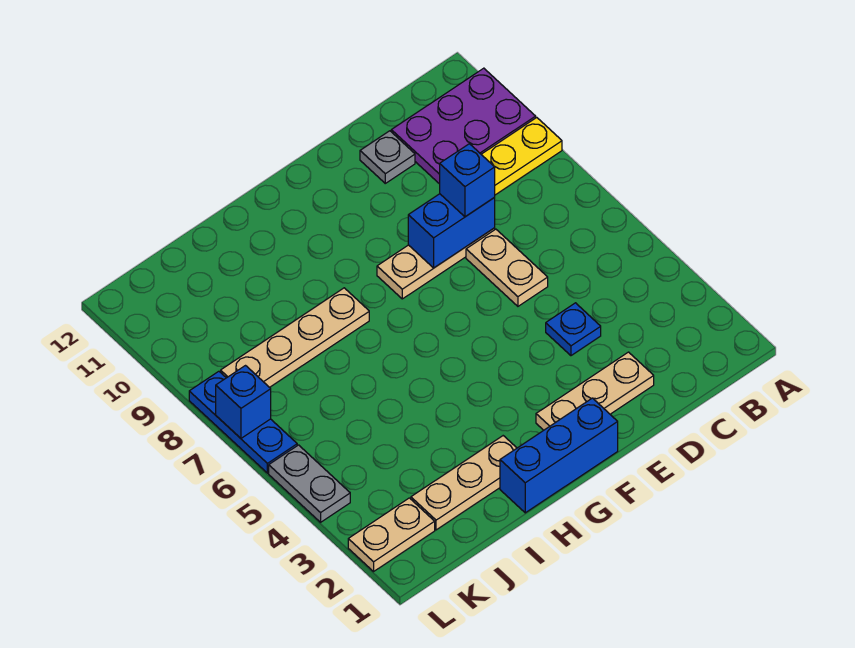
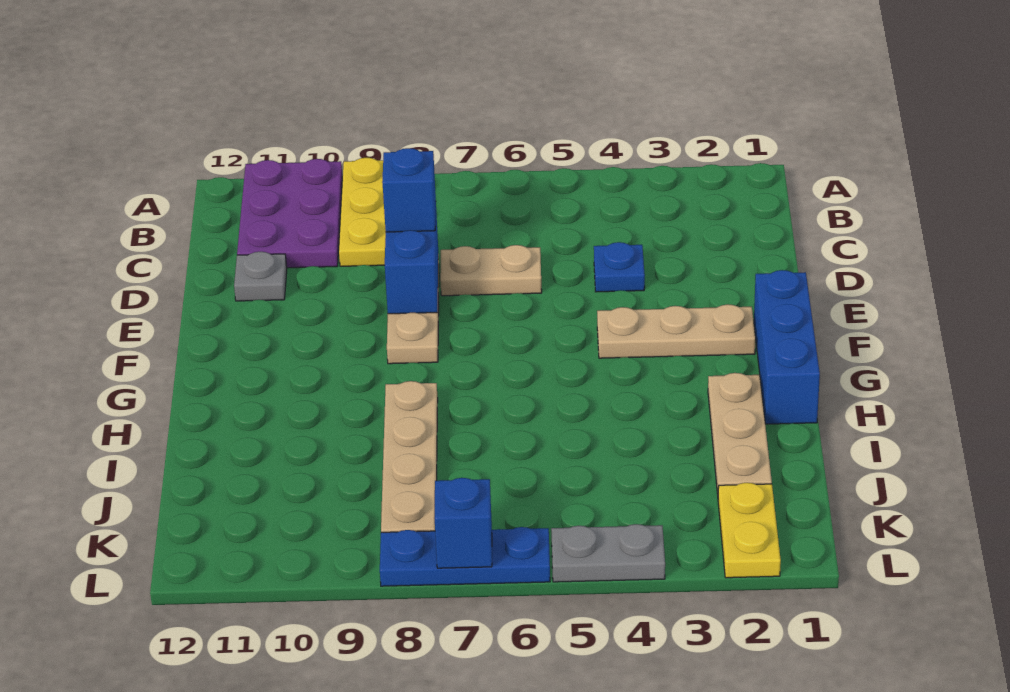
tan 1x3 plate [536,352,654,430] -> tan 1x3 plate turned to [597,304,755,358]
tan 1x2 plate [348,498,435,571] -> yellow 1x2 plate [718,483,781,578]

